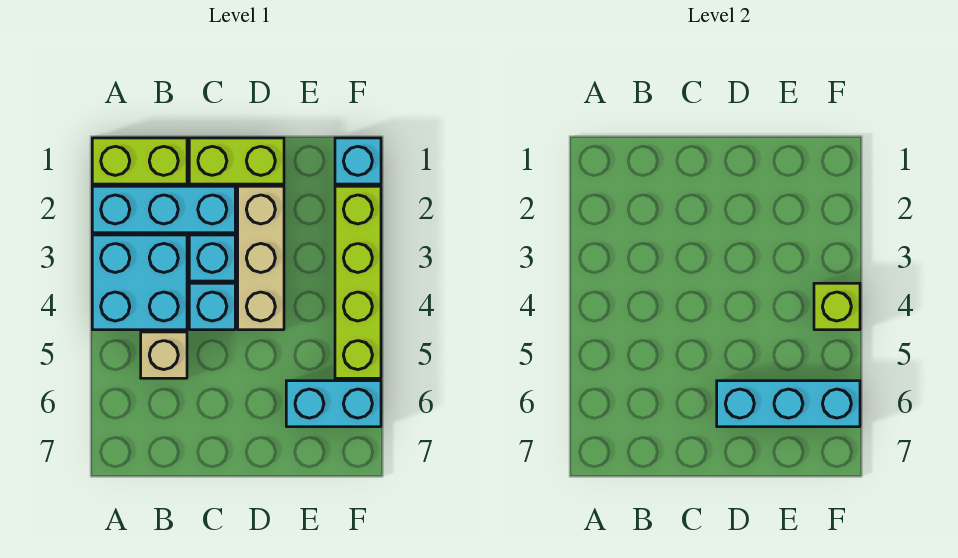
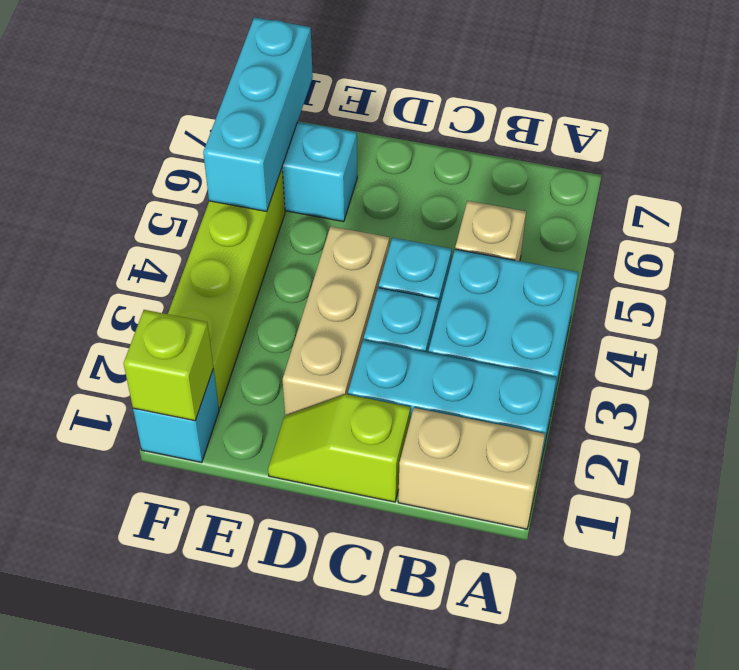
lime 1x2 brick [92,138,187,184] -> tan 1x2 brick [398,408,545,529]
lime 1x2 brick [189,138,284,184] -> lime 1x2 slope [268,394,410,502]
cyan 1x3 brick [717,381,860,427] -> cyan 1x3 brick turned to [203,17,313,211]
lime 1x1 brick [814,283,860,330] -> lime 1x1 brick moved to [124,310,213,421]

